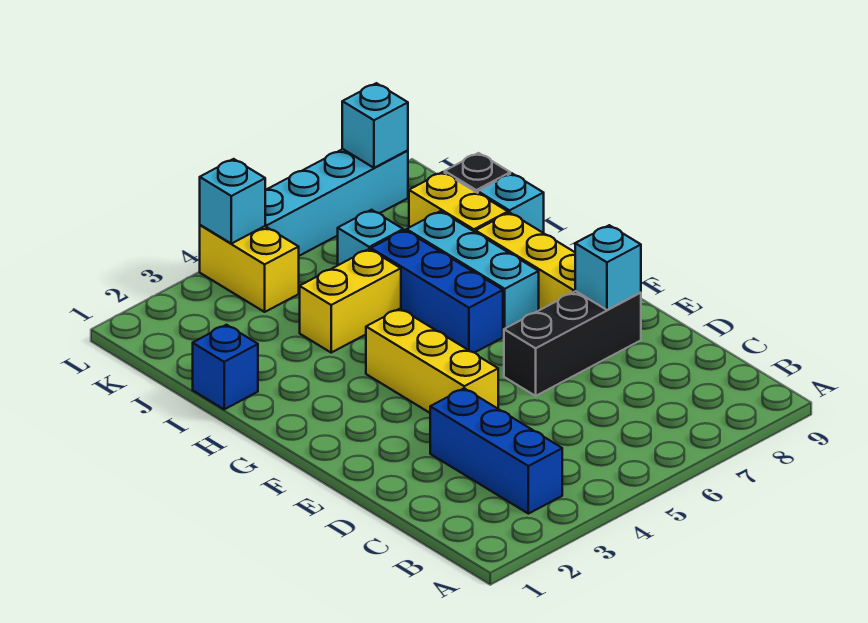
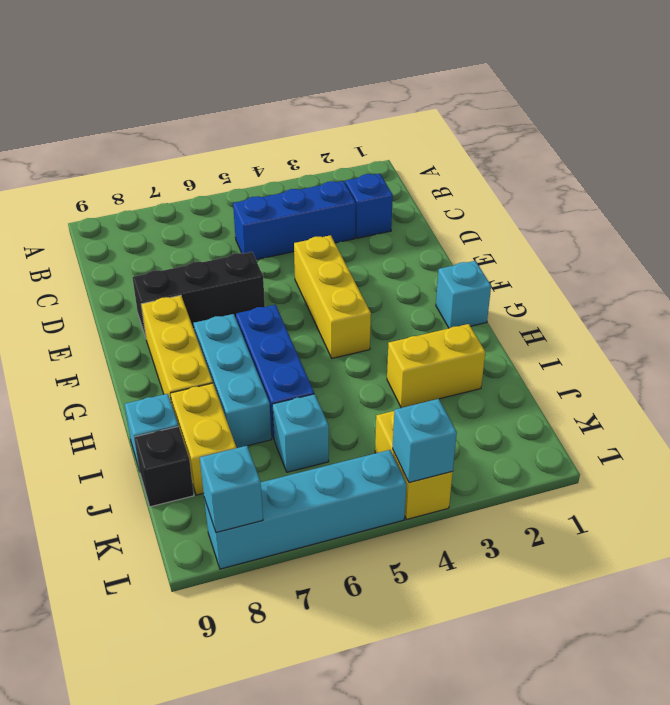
blue 1x3 brick [430,388,562,514] -> blue 1x3 brick turned to [233,181,356,260]
cyan 1x1 brick [575,225,641,310] -> cyan 1x1 brick moved to [436,261,491,328]
blue 1x1 brick [193,325,258,409] -> blue 1x1 brick moved to [345,174,393,238]
yellow 1x2 brick [300,249,401,353] -> yellow 1x2 brick moved to [387,324,485,408]

